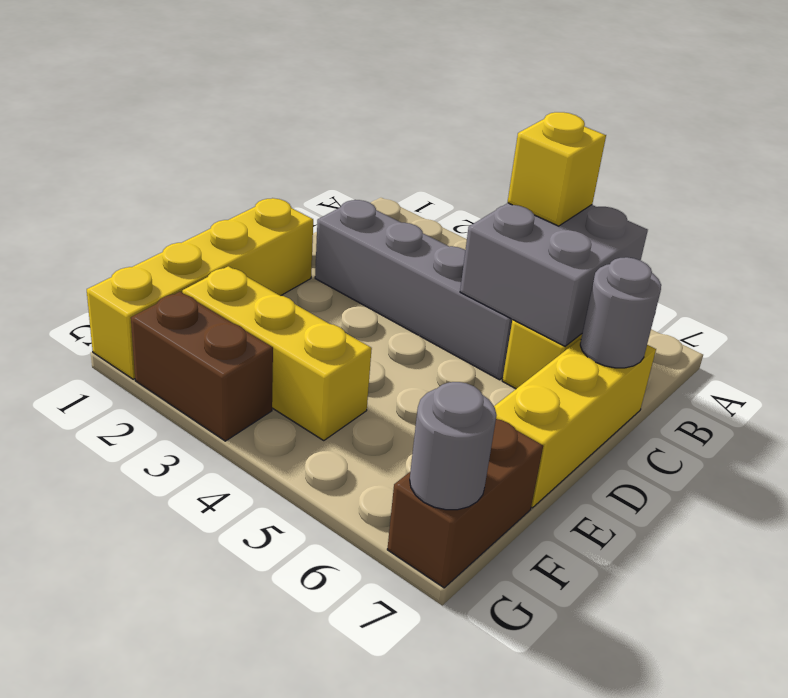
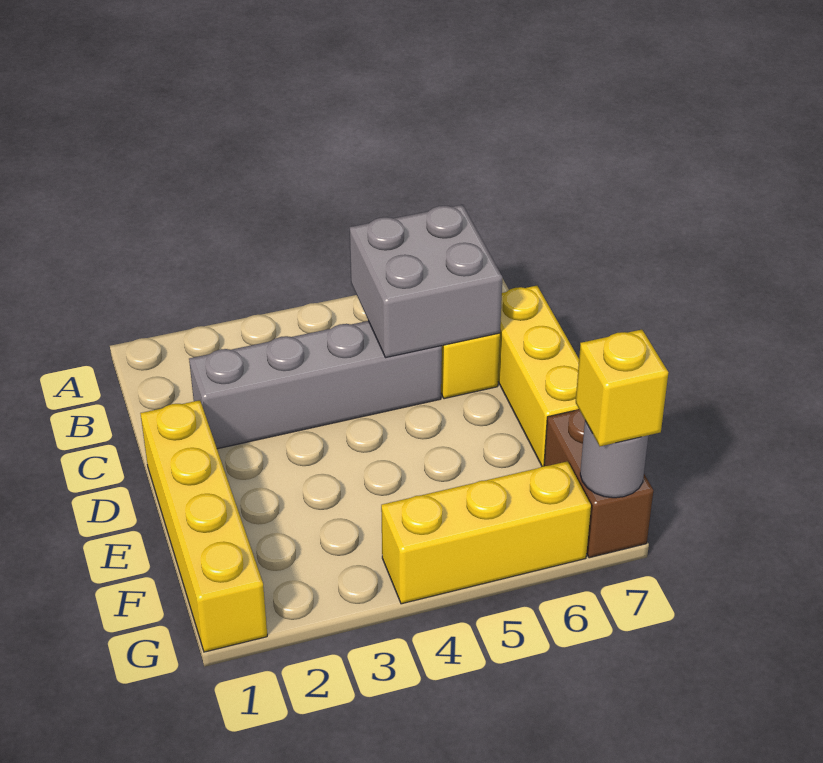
yellow 1x1 brick [508,112,606,226] -> yellow 1x1 brick moved to [576,329,668,446]
grey 1x1 round brick [580,257,661,368] -> none
yellow 1x3 brick [182,266,372,441] -> yellow 1x3 brick moved to [381,461,591,604]
brown 1x2 brick [131,292,273,441] -> none

